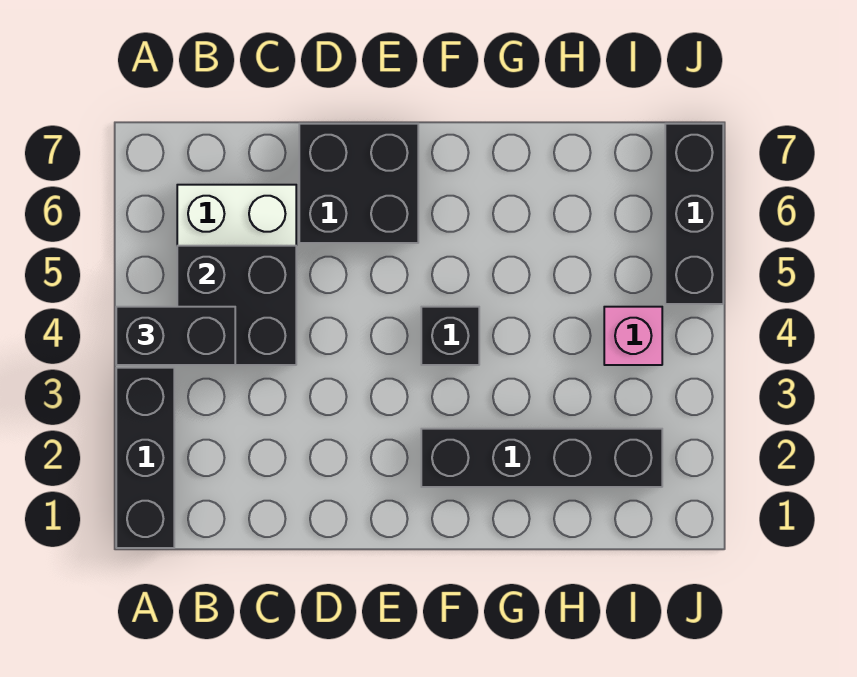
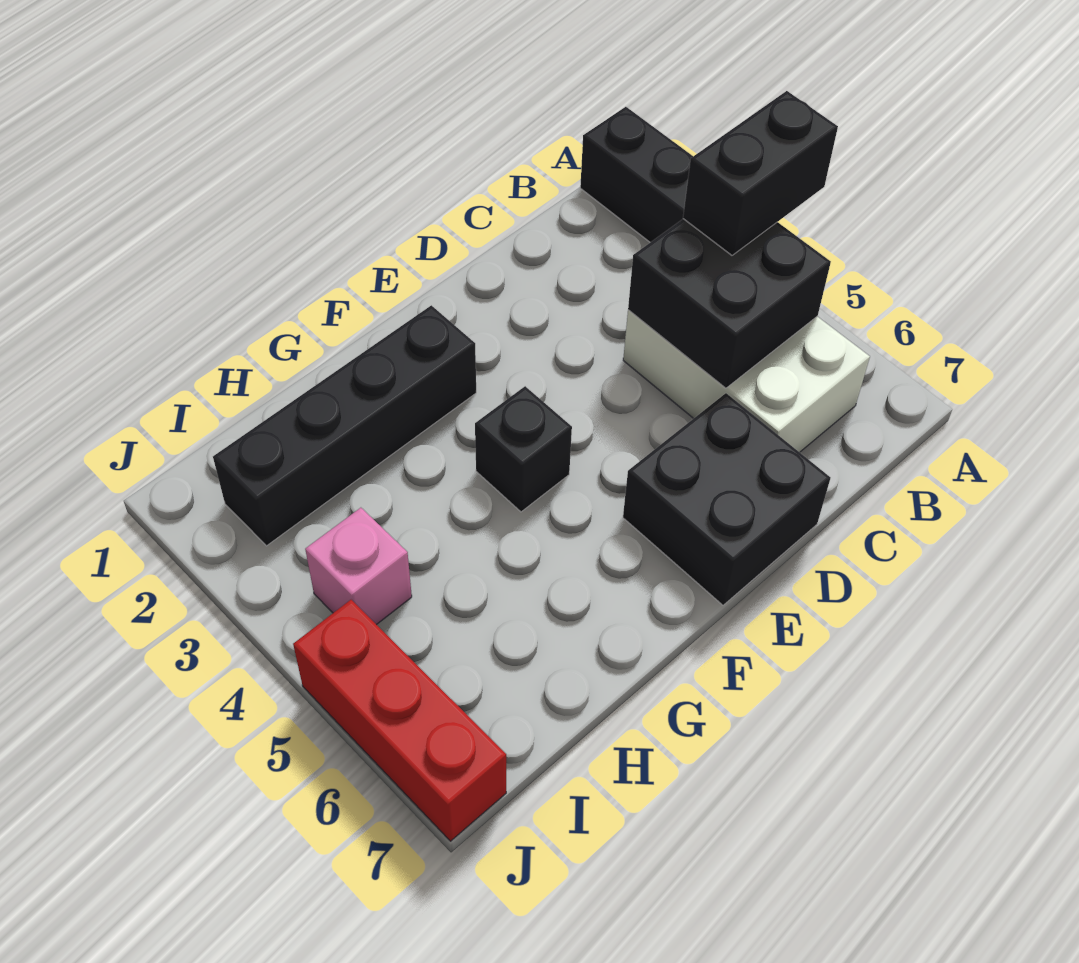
black 1x3 brick [665,124,723,304] -> red 1x3 brick [293,600,506,841]

